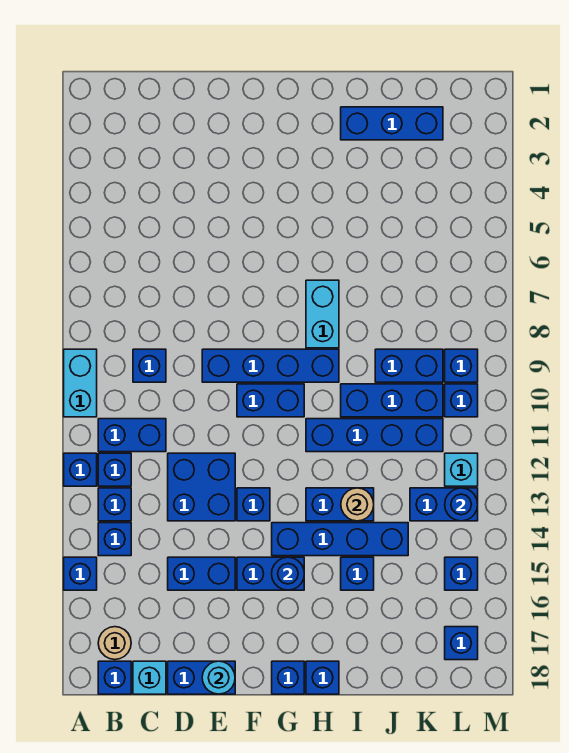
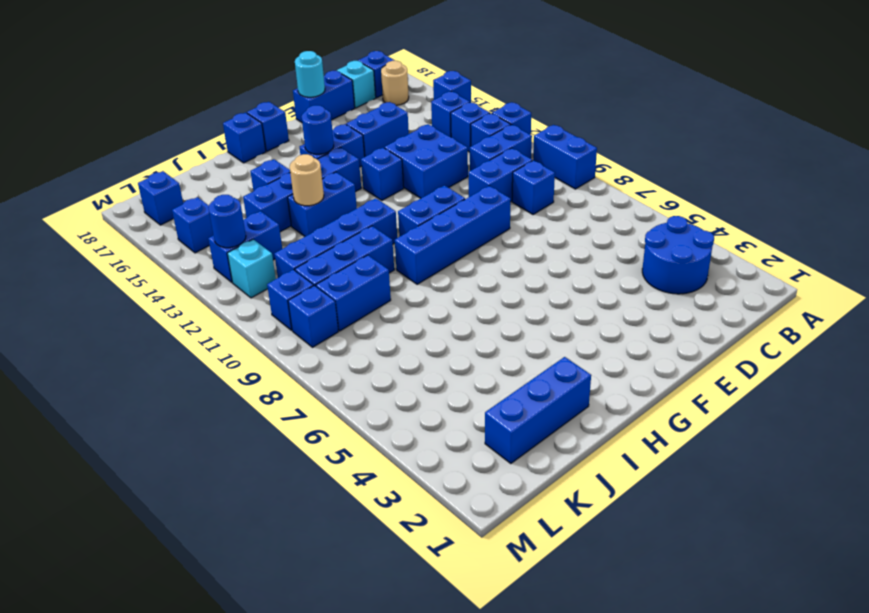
cyan 1x2 brick [64,349,97,417] -> blue 1x2 brick [533,125,597,189]
none -> blue 2x2 round brick [642,216,714,294]
none -> blue 1x2 brick [469,148,532,202]
cyan 1x2 brick [306,280,339,348] -> none

